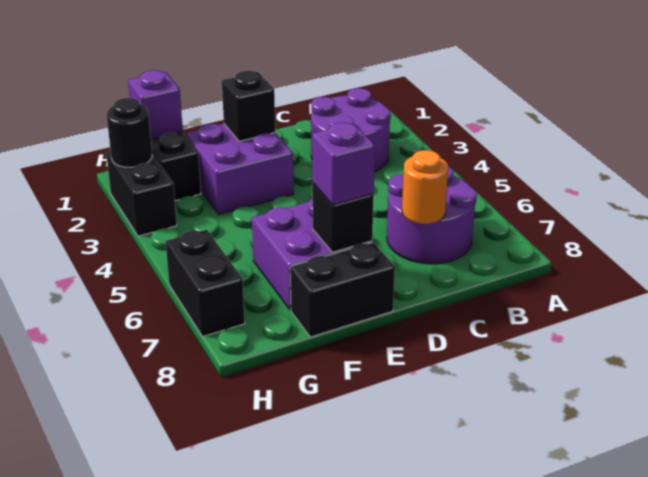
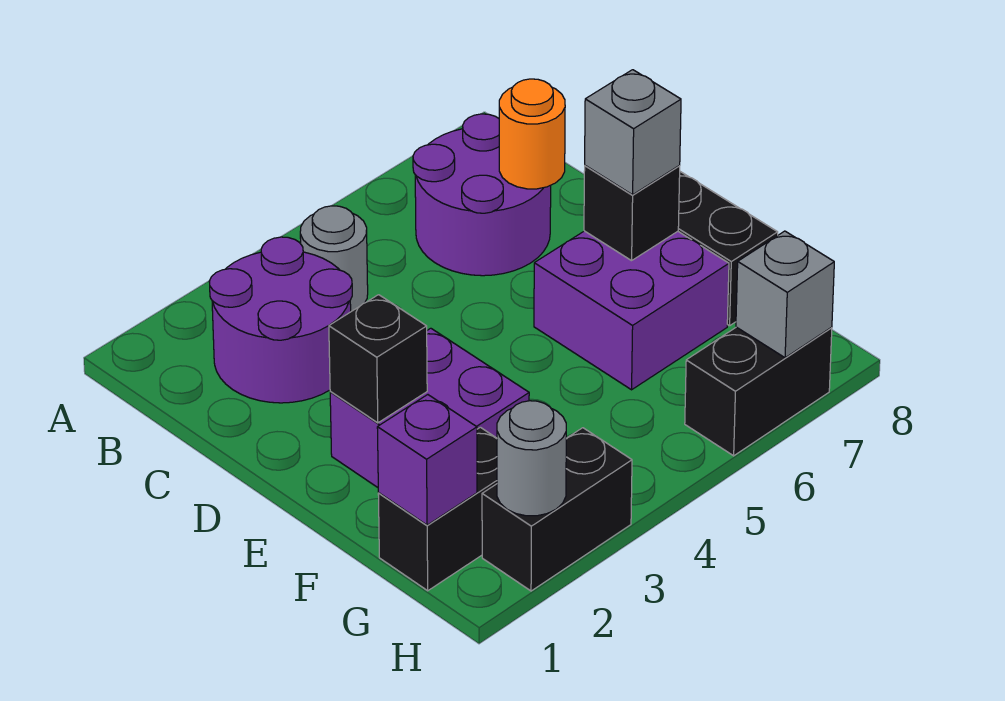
none -> grey 1x1 round brick [300,206,368,311]
purple 1x1 brick [312,123,375,205] -> grey 1x1 brick [585,70,681,195]
black 1x1 round brick [106,98,152,167] -> grey 1x1 round brick [497,401,566,516]
none -> grey 1x1 brick [736,231,834,358]

